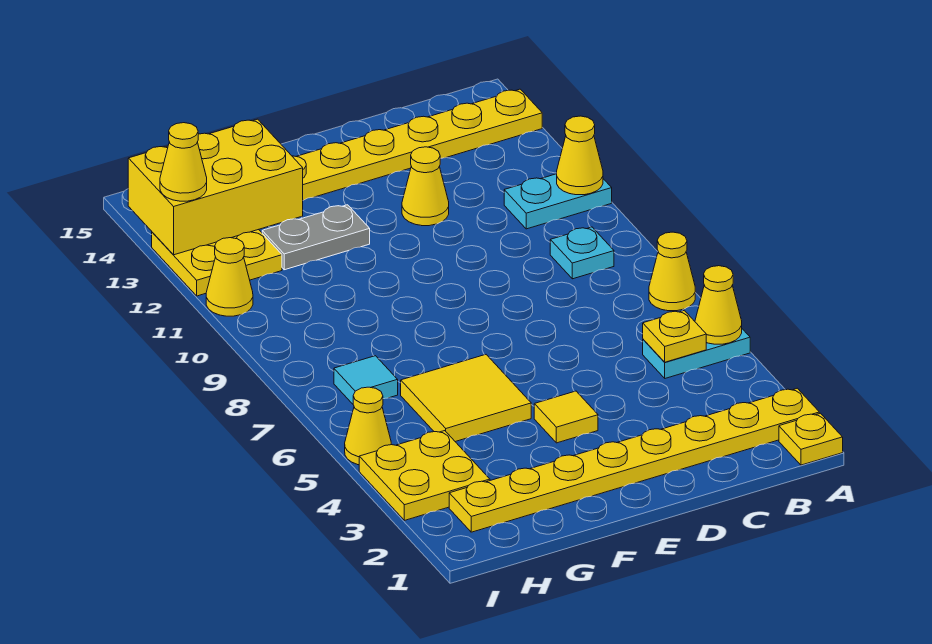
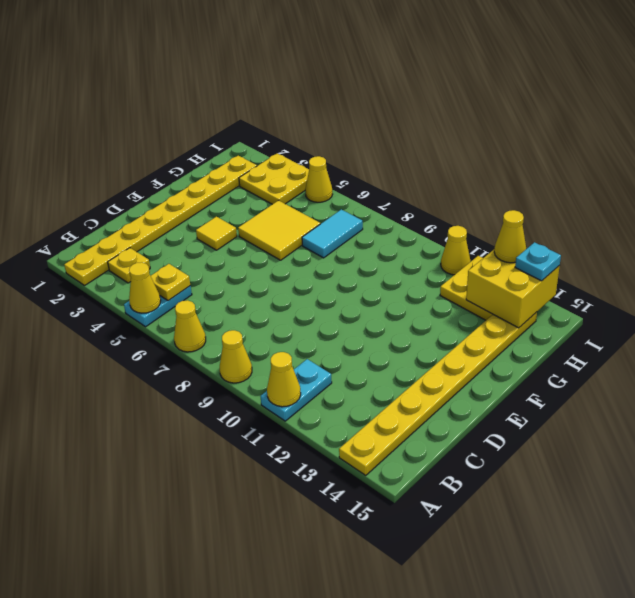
yellow 1x1 plate [779,413,843,465] -> yellow 1x1 plate moved to [108,248,150,283]
cyan 1x1 plate [550,227,614,279] -> cyan 1x1 plate moved to [515,242,561,281]
yellow 1x1 cone [402,147,449,226] -> yellow 1x1 cone moved to [220,330,252,383]
grey 1x2 plate [262,205,370,270] -> none
yellow 2x3 brick [128,119,303,255] -> yellow 2x2 brick [466,249,560,328]
cyan 1x1 tile [334,356,398,404] -> cyan 1x2 tile [302,209,363,258]

